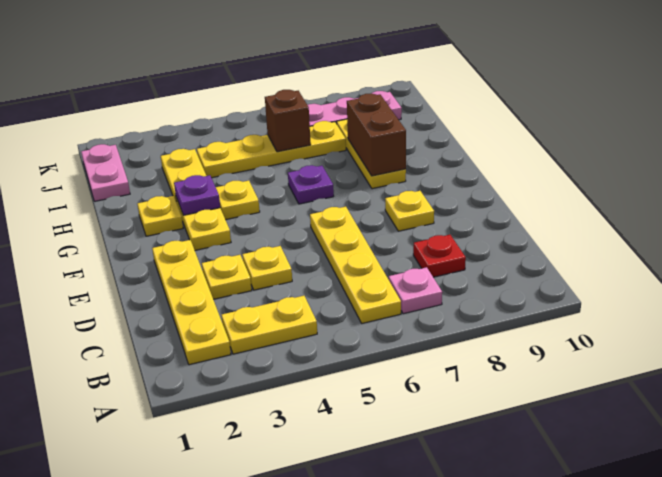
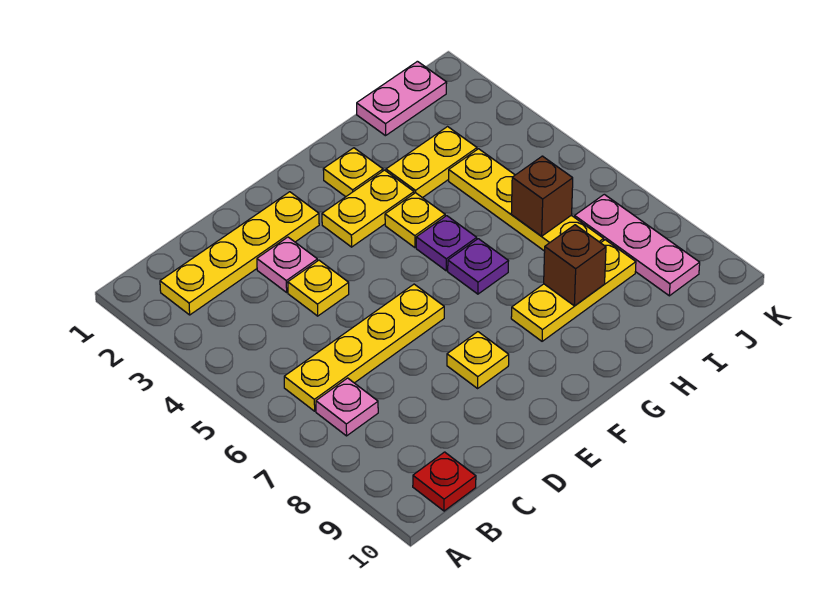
yellow 1x2 plate [222,296,317,354] -> none
red 1x1 plate [413,235,466,277] -> red 1x1 plate moved to [413,452,476,511]
yellow 1x1 plate [202,255,252,299] -> pink 1x1 plate [257,237,317,292]
purple 1x1 plate [174,175,220,215] -> purple 1x1 plate moved to [416,216,477,271]
brown 1x2 brick [347,93,406,176] -> brown 1x1 brick [544,225,606,306]

